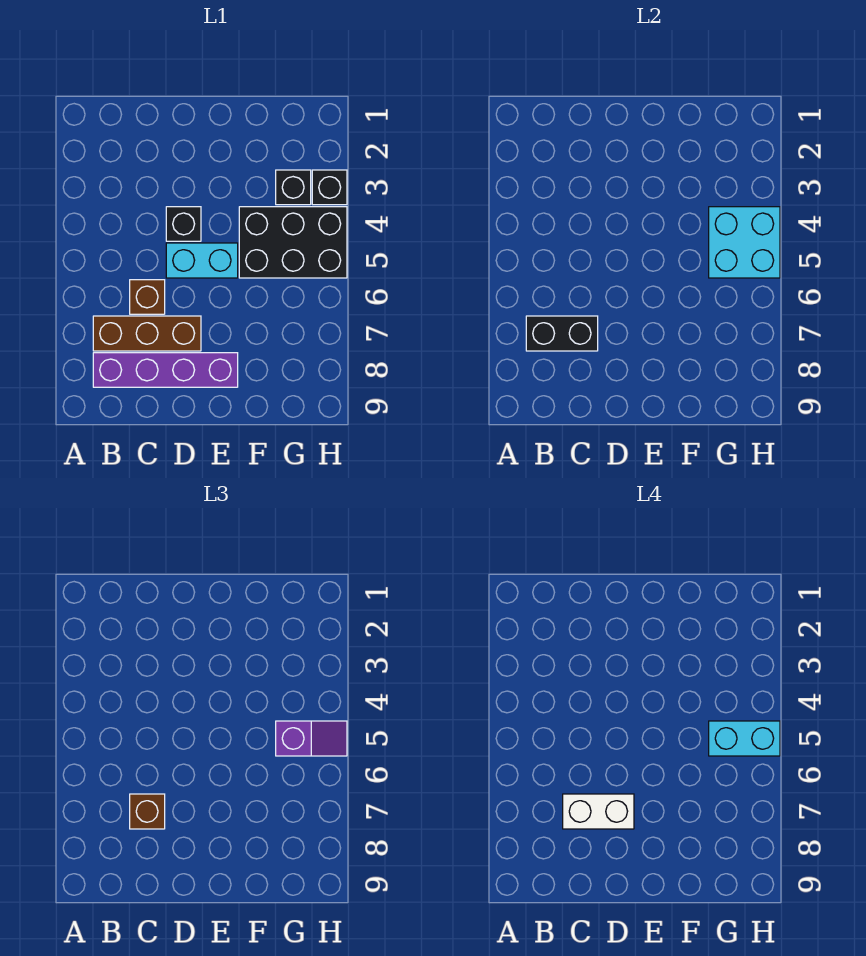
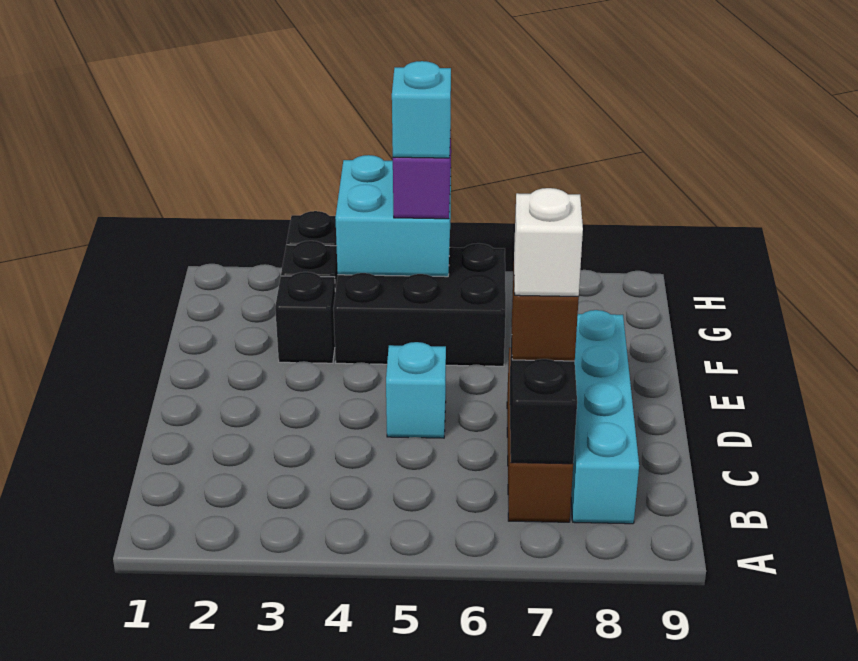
purple 1x4 brick [93,353,238,387] -> cyan 1x4 brick [571,310,639,524]
brown 1x1 brick [130,280,165,314] -> none
white 1x2 brick [563,794,634,829] -> white 1x1 brick [514,188,583,296]
black 1x1 brick [166,207,201,241] -> black 1x1 brick moved to [275,272,335,363]
cyan 1x2 brick [166,243,238,278] -> cyan 1x1 brick [386,342,446,438]
black 2x3 brick [239,207,347,278] -> black 2x3 brick turned to [333,243,506,366]
cyan 1x2 brick [709,721,780,756] -> cyan 1x1 brick [392,61,451,158]

